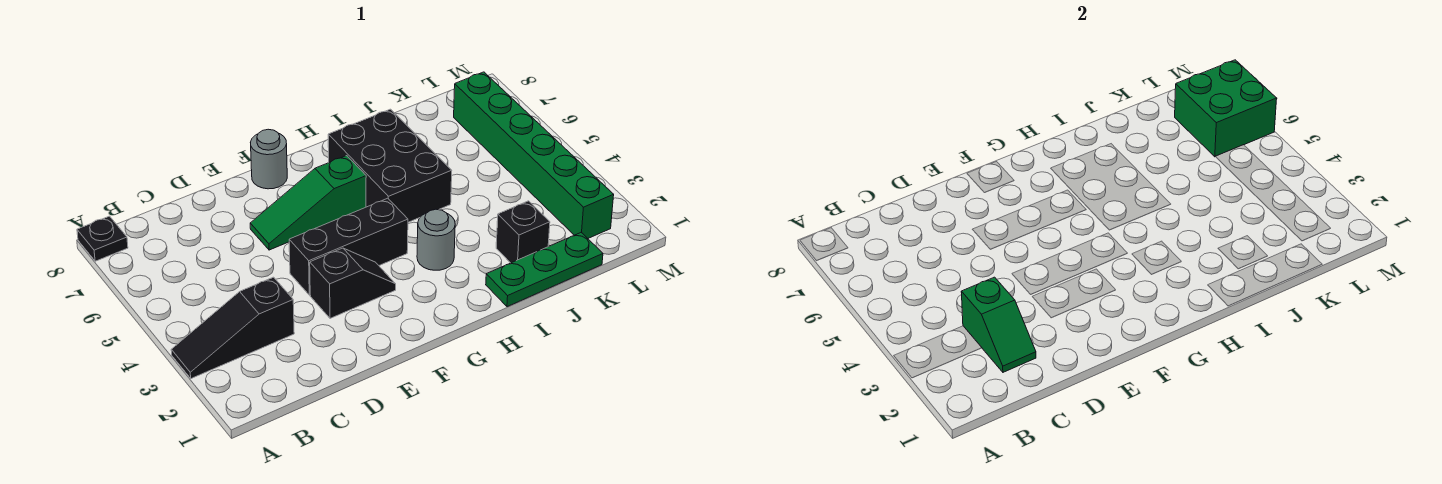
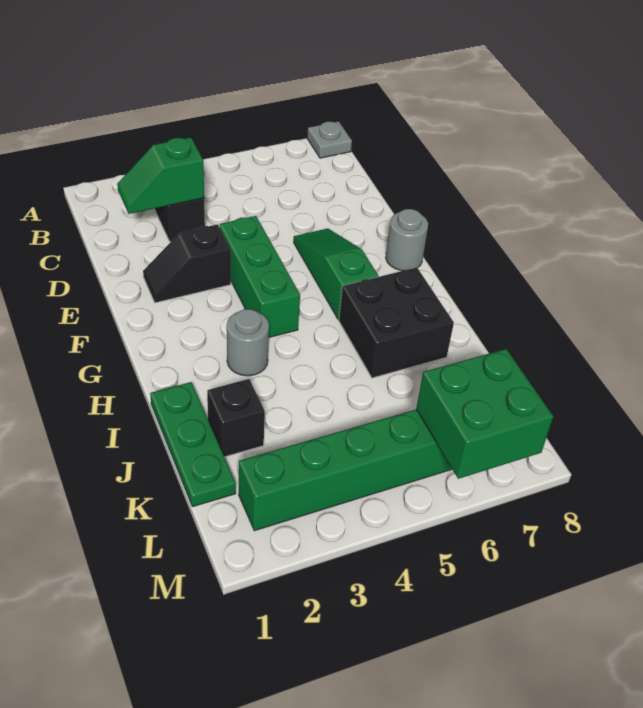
black 1x1 plate [77,216,128,261] -> grey 1x1 plate [307,121,352,158]
black 1x2 slope [310,248,396,318] -> black 1x2 slope turned to [143,224,231,303]
black 1x3 brick [289,198,408,295] -> green 1x3 brick [220,216,300,337]
black 2x3 brick [328,109,452,222] -> black 2x2 brick [339,267,454,378]

